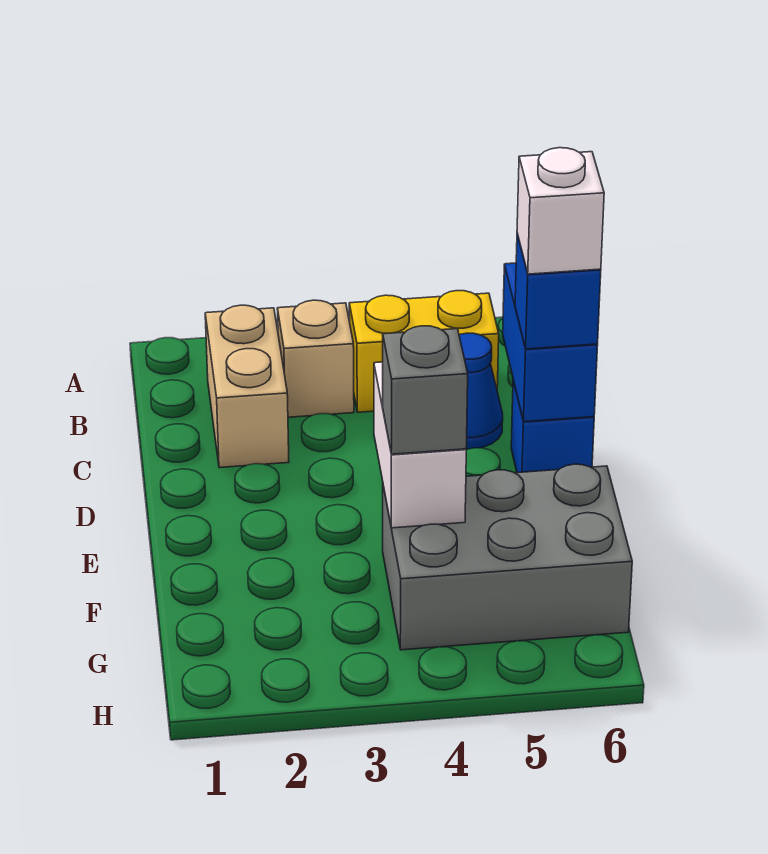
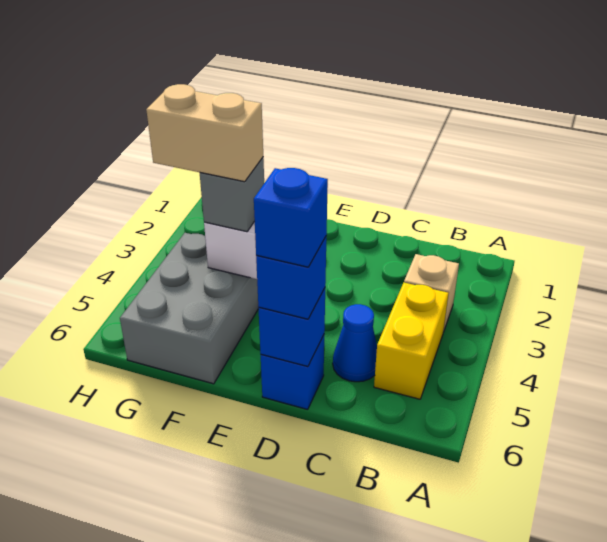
tan 1x2 brick [205,305,289,468] -> tan 1x2 brick moved to [146,84,263,182]
blue 1x2 brick [503,263,598,422] -> blue 1x1 brick [258,288,325,367]
white 1x1 brick [517,148,604,274] -> blue 1x1 brick [254,168,328,267]

